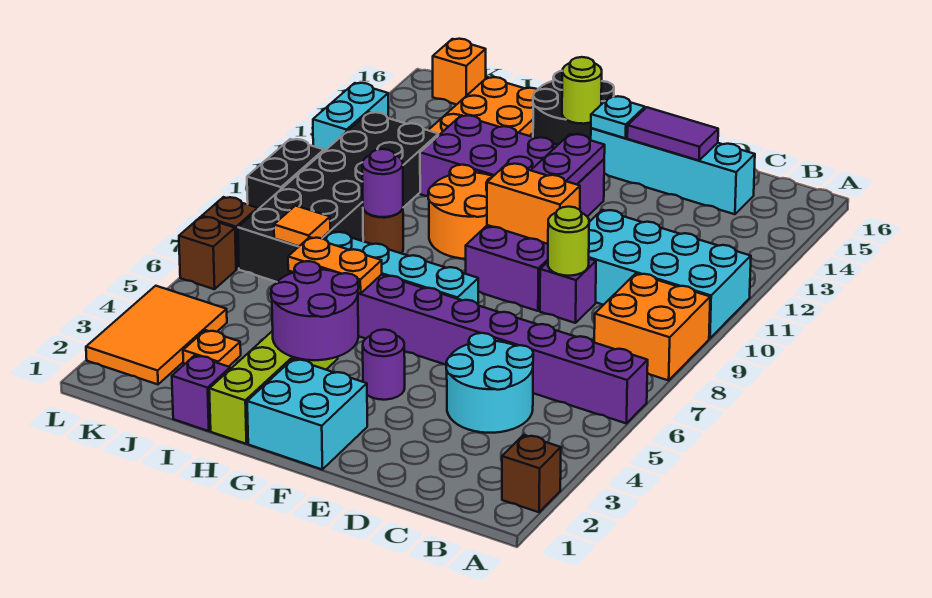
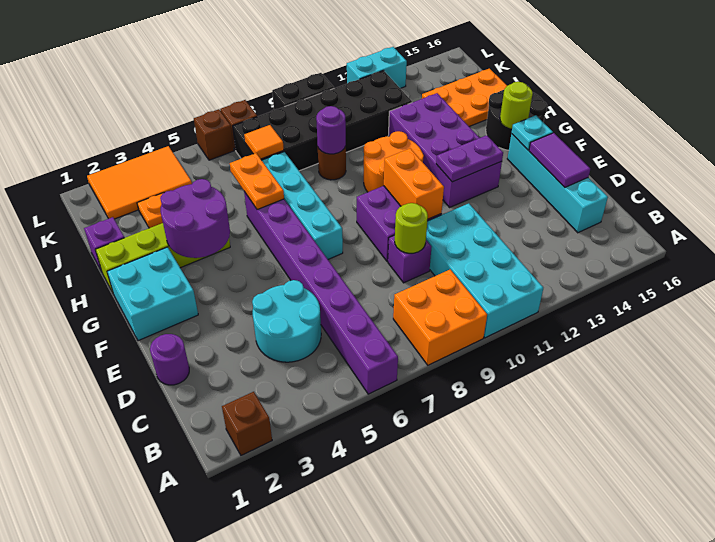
purple 1x1 round brick [363,330,405,400] -> purple 1x1 round brick moved to [150,334,189,385]
orange 1x1 brick [433,39,486,105] -> none

